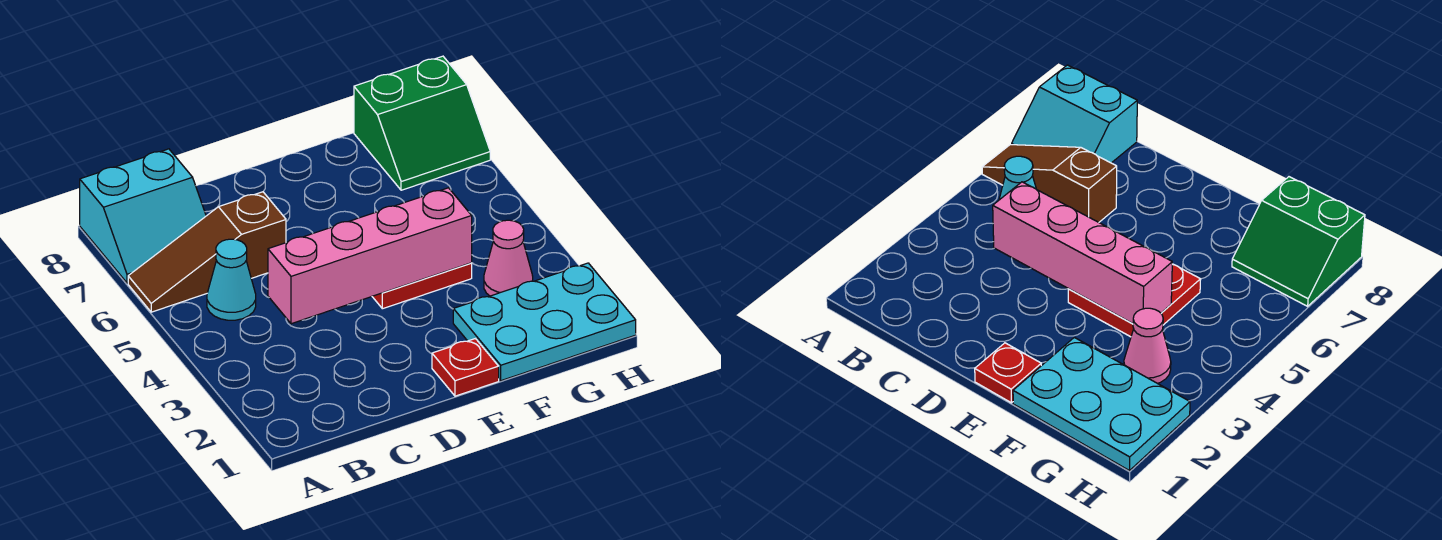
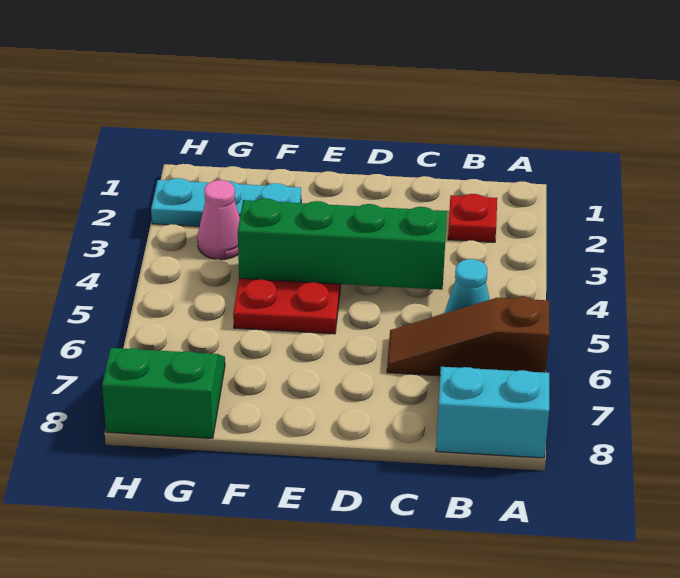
brown 1x3 slope [128,192,286,312] -> brown 1x3 slope turned to [387,297,549,376]
pink 1x4 brick [268,188,472,324] -> green 1x4 brick [238,198,447,290]
red 1x1 plate [432,339,499,396] -> red 1x1 plate moved to [448,194,497,242]
cyan 2x3 plate [453,263,636,381] -> cyan 1x3 plate [151,178,301,226]

